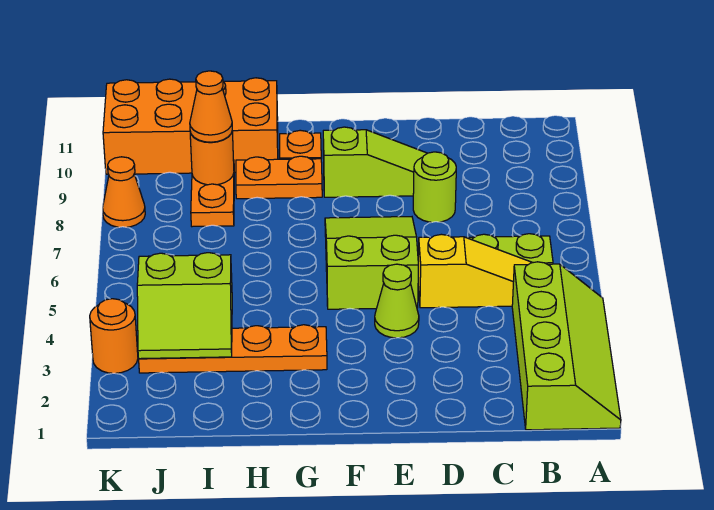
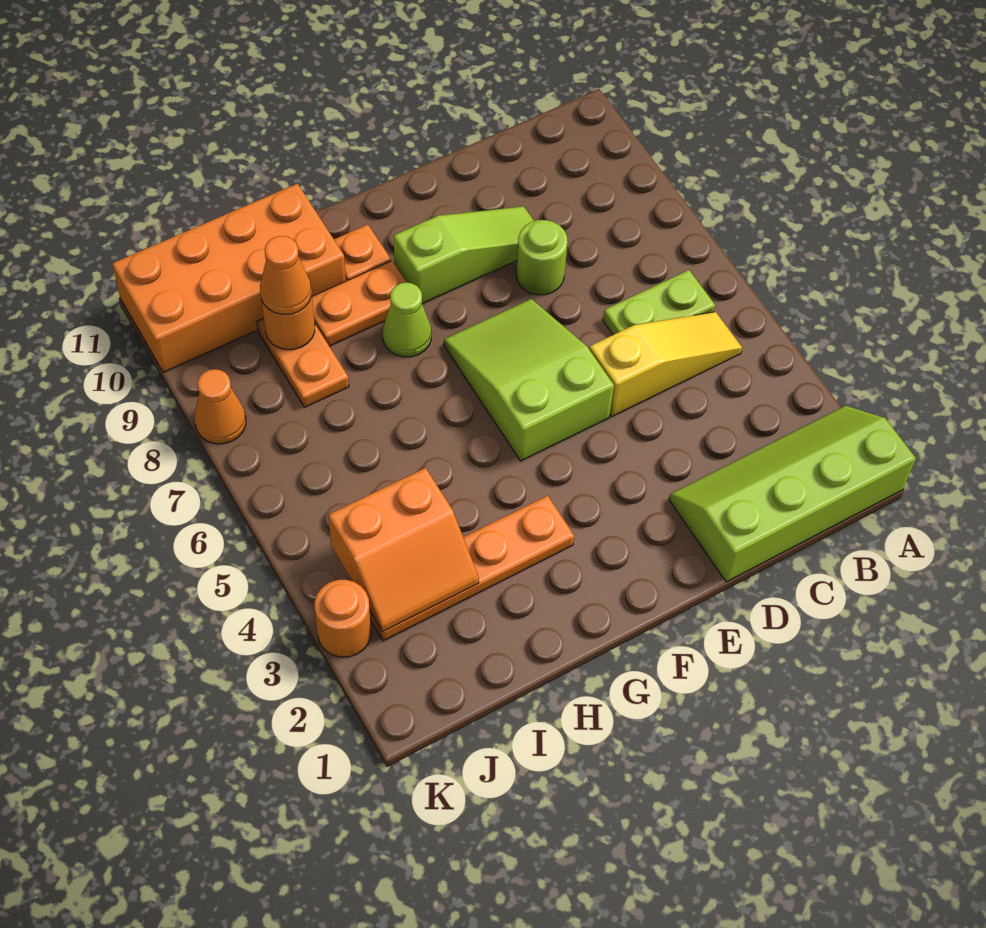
lime 2x4 slope [512,262,621,430] -> lime 2x4 slope turned to [669,406,916,582]
lime 1x1 cone [375,264,419,338] -> lime 1x1 cone moved to [382,282,431,357]
lime 2x2 slope [137,253,232,359] -> orange 2x2 slope [328,468,479,631]

